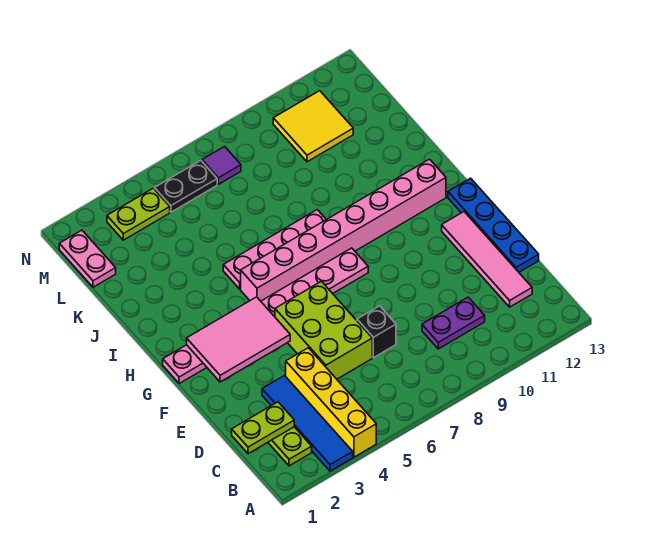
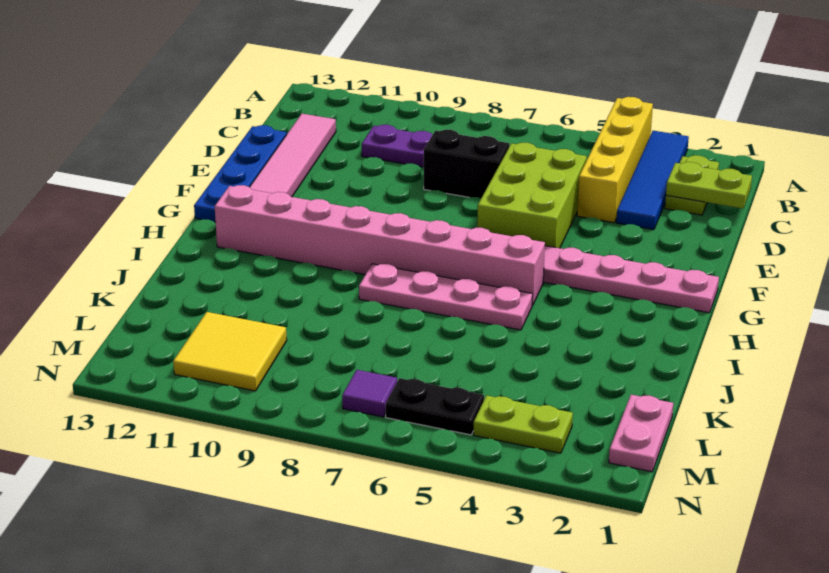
black 1x1 brick [357,306,396,358] -> black 1x2 brick [424,130,509,198]
pink 2x3 tile [187,297,290,382] -> none

